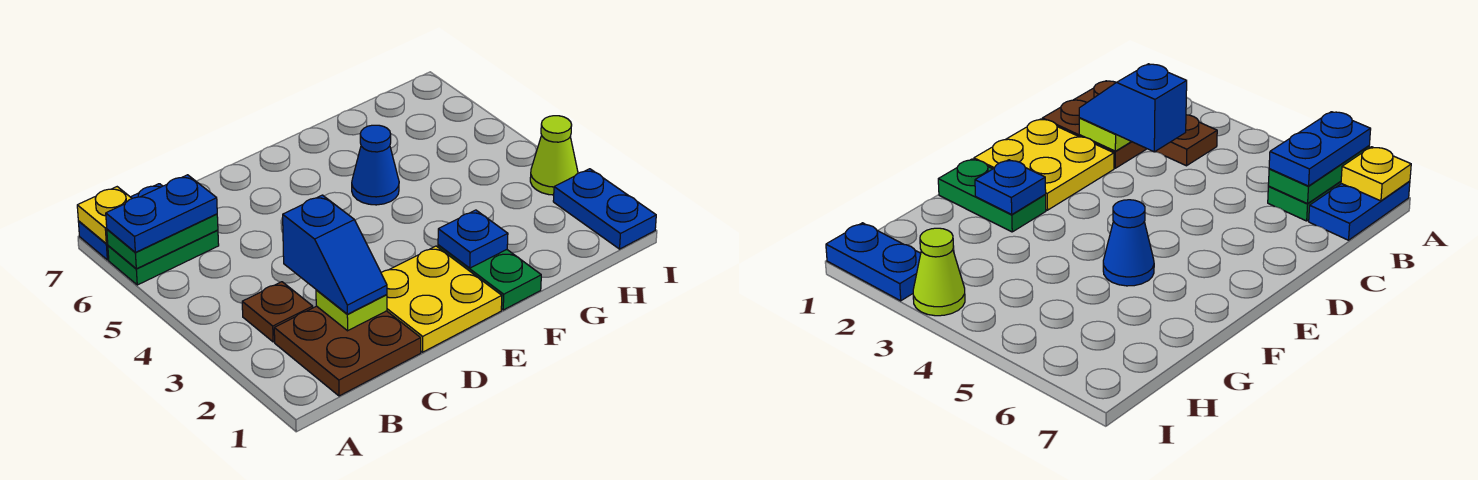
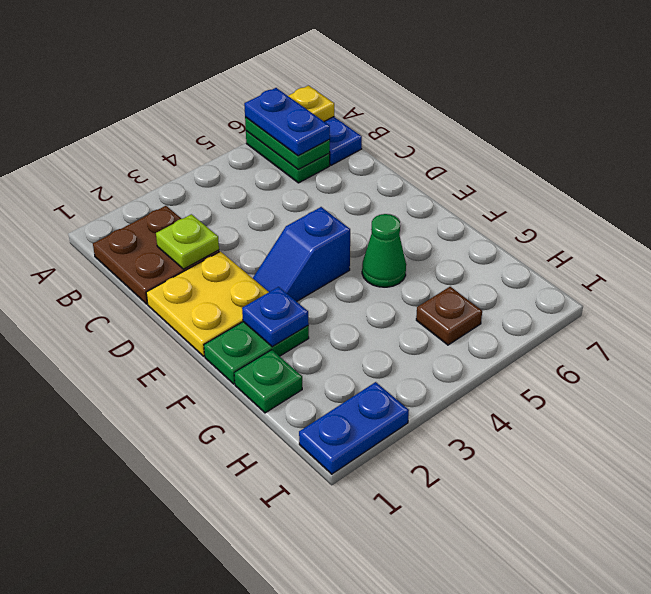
brown 1x1 plate [242,282,313,342] -> brown 1x1 plate moved to [416,287,482,345]
blue 1x2 slope [283,195,387,314] -> blue 1x2 slope moved to [253,207,350,302]
blue 1x1 cone [352,125,399,205] -> green 1x1 cone [362,214,406,287]
none -> green 1x1 plate [234,350,302,413]
lime 1x1 cone [530,116,578,195] -> none

